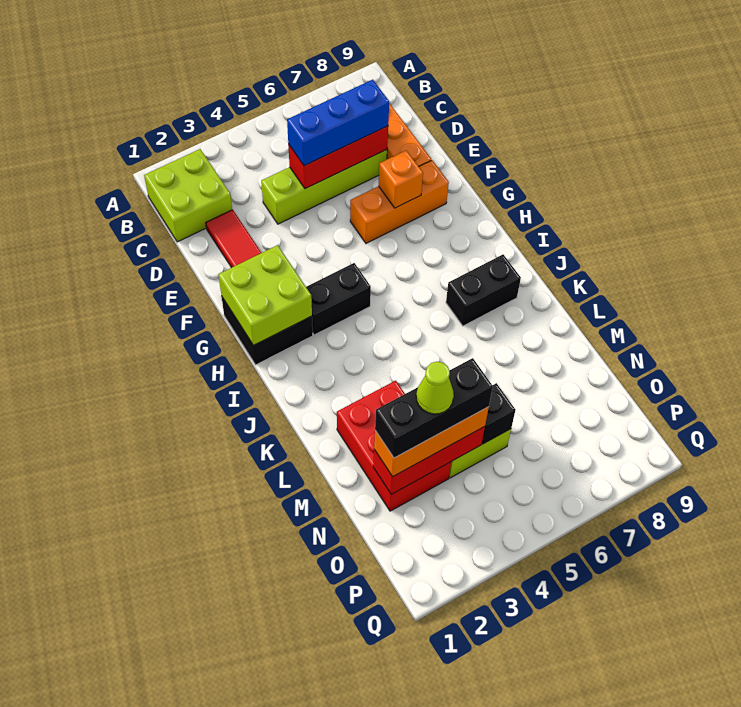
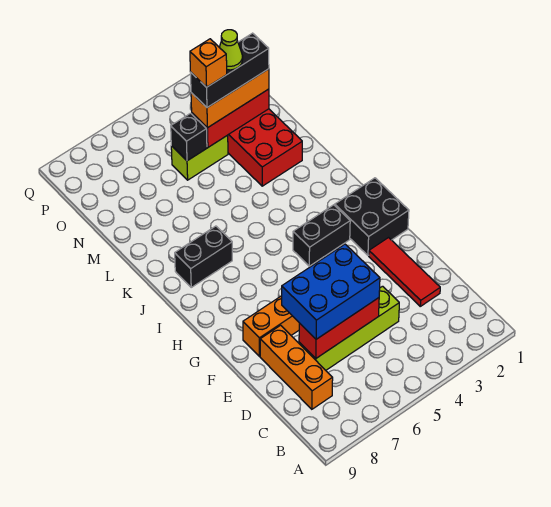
lime 2x2 brick [144,149,232,242] -> none
blue 1x3 brick [287,80,389,166] -> blue 2x3 brick [282,244,380,339]
orange 1x1 brick [379,150,423,208] -> orange 1x1 brick moved to [190,39,227,87]
lime 2x2 brick [218,245,312,346] -> none

